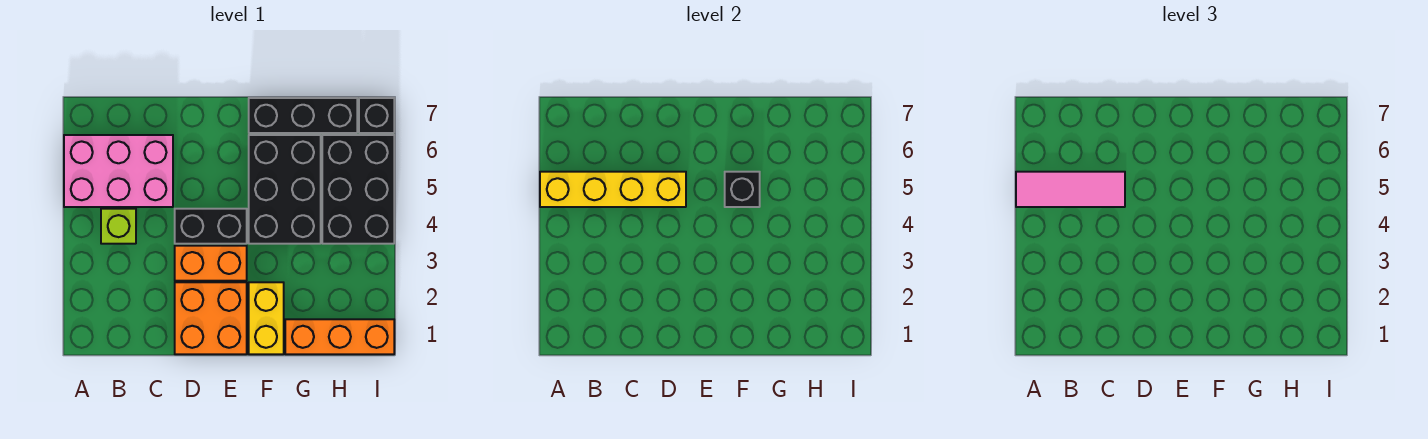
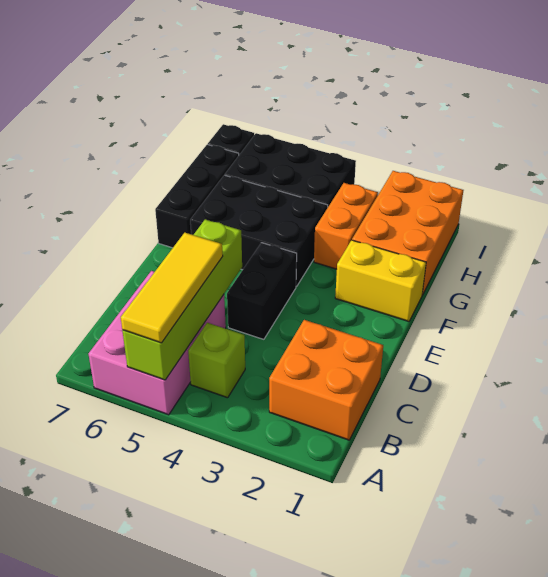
yellow 1x4 brick [540,172,686,207] -> lime 1x4 brick [122,219,242,380]
pink 1x3 tile [1016,172,1125,207] -> yellow 1x3 tile [121,233,223,343]
orange 2x2 brick [175,282,247,354] -> orange 2x2 brick moved to [269,320,383,440]
orange 1x2 brick [175,246,247,281] -> orange 1x2 brick moved to [314,183,378,269]
black 1x1 brick [725,172,760,207] -> none
orange 1x3 brick [285,319,394,354] -> orange 2x3 brick [352,171,463,295]

